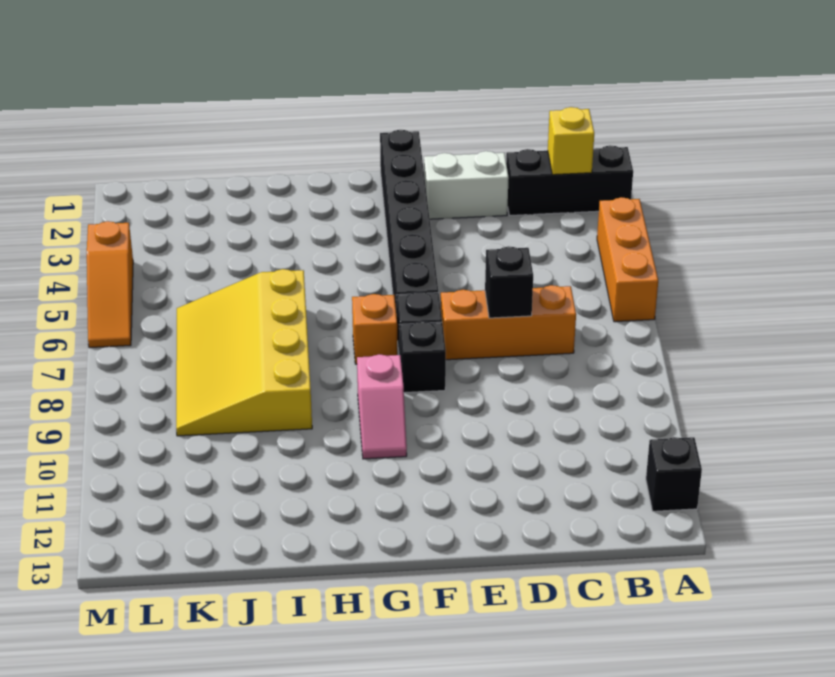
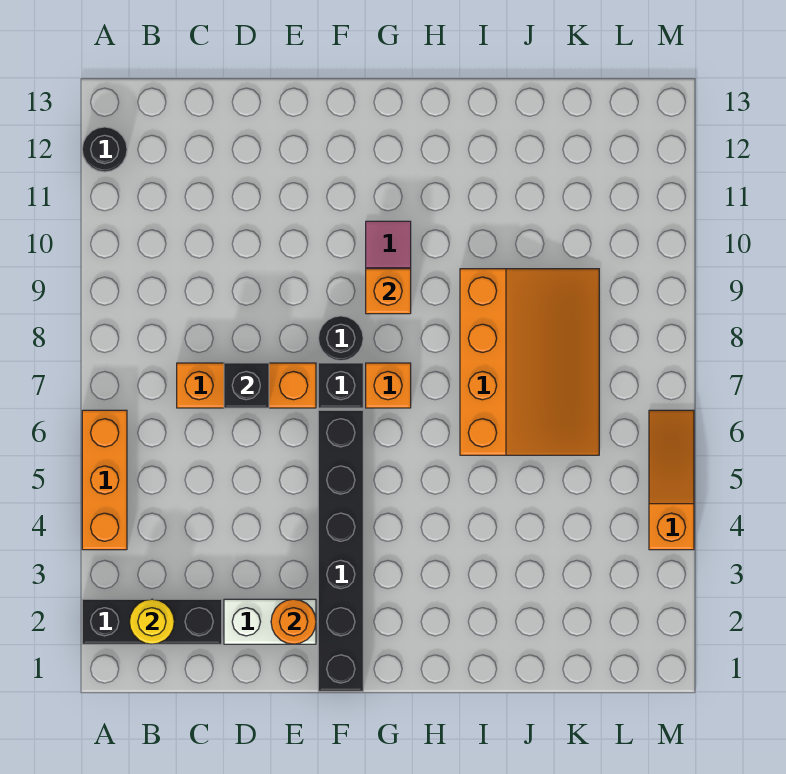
black 1x1 brick [646,437,702,511] -> black 1x1 round brick [82,127,127,172]
yellow 1x1 brick [548,107,594,175] -> yellow 1x1 round brick [129,599,174,644]
none -> orange 1x1 round brick [271,599,316,644]
black 1x1 brick [399,322,446,393] -> black 1x1 round brick [318,316,363,361]
none -> orange 1x1 brick [366,269,411,314]
yellow 3x4 slope [176,269,312,436] -> orange 3x4 slope [460,269,599,455]

